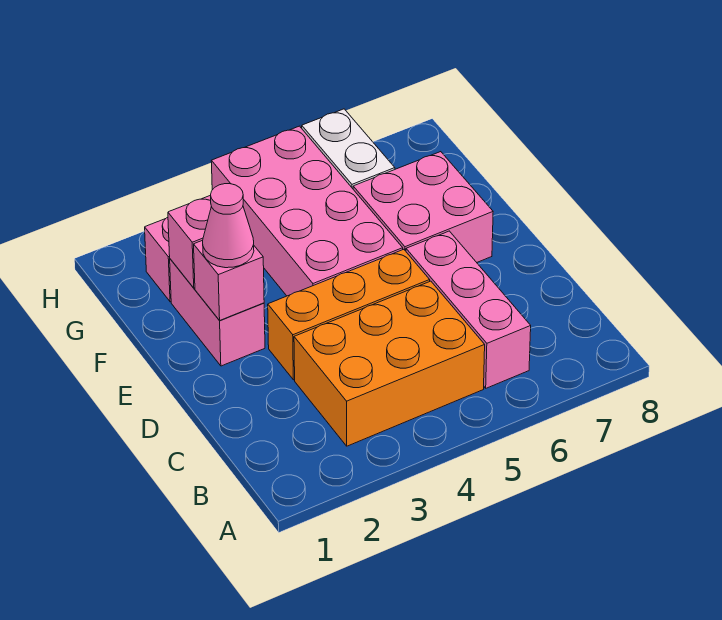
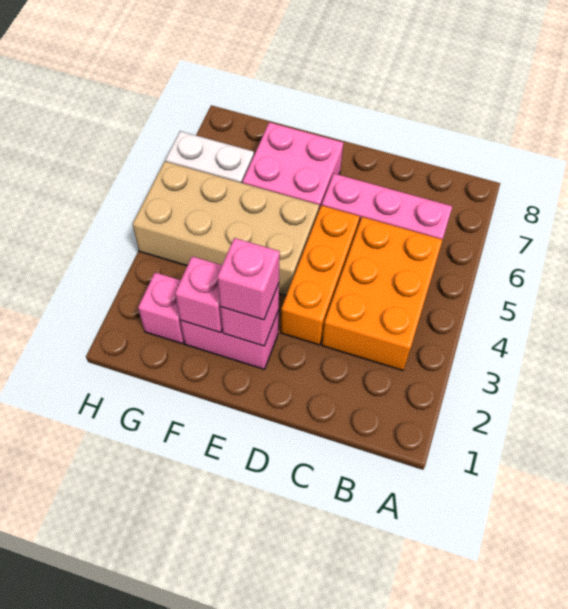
pink 1x1 cone [203,184,254,268] -> pink 1x1 brick [217,238,280,320]
pink 2x4 brick [211,126,403,296] -> tan 2x4 brick [133,161,319,295]

